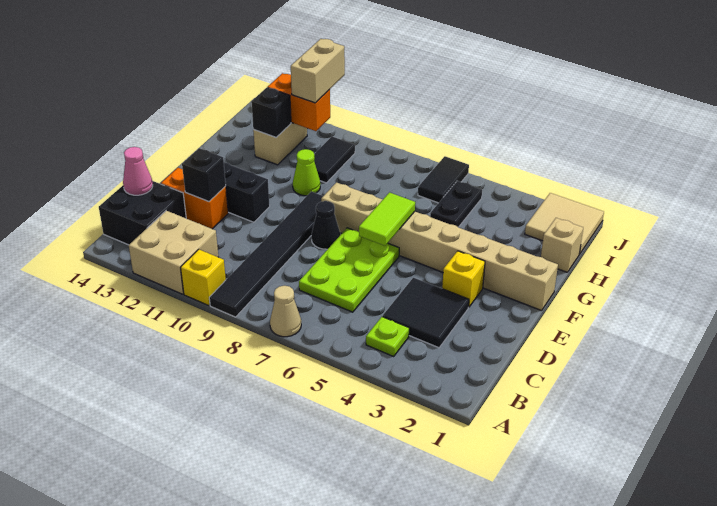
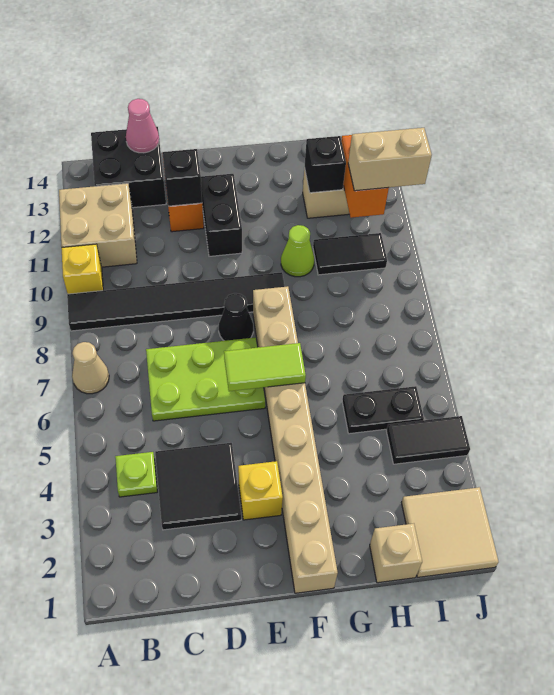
black 1x2 tile [418,156,469,203] -> black 1x2 tile moved to [387,416,470,464]

